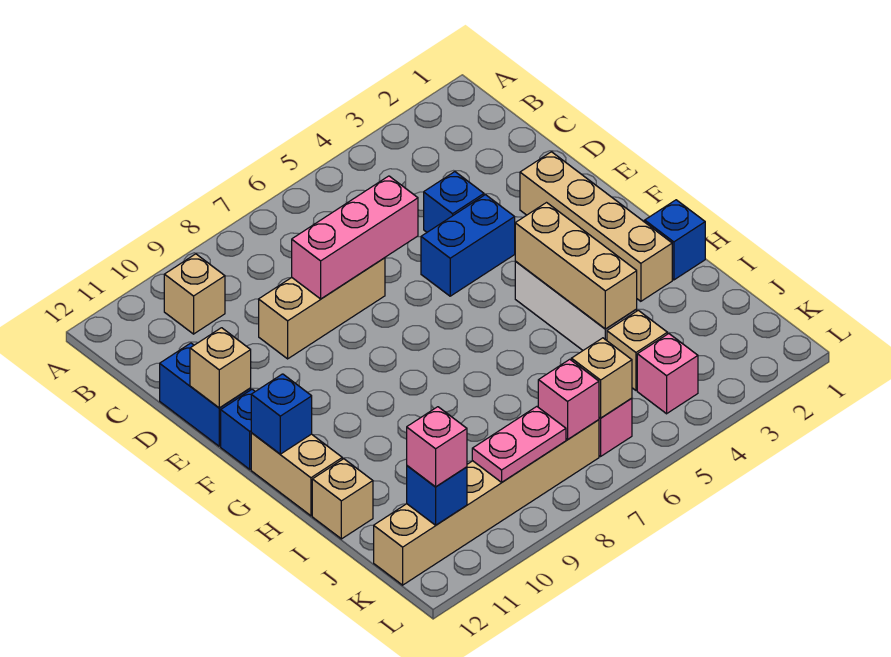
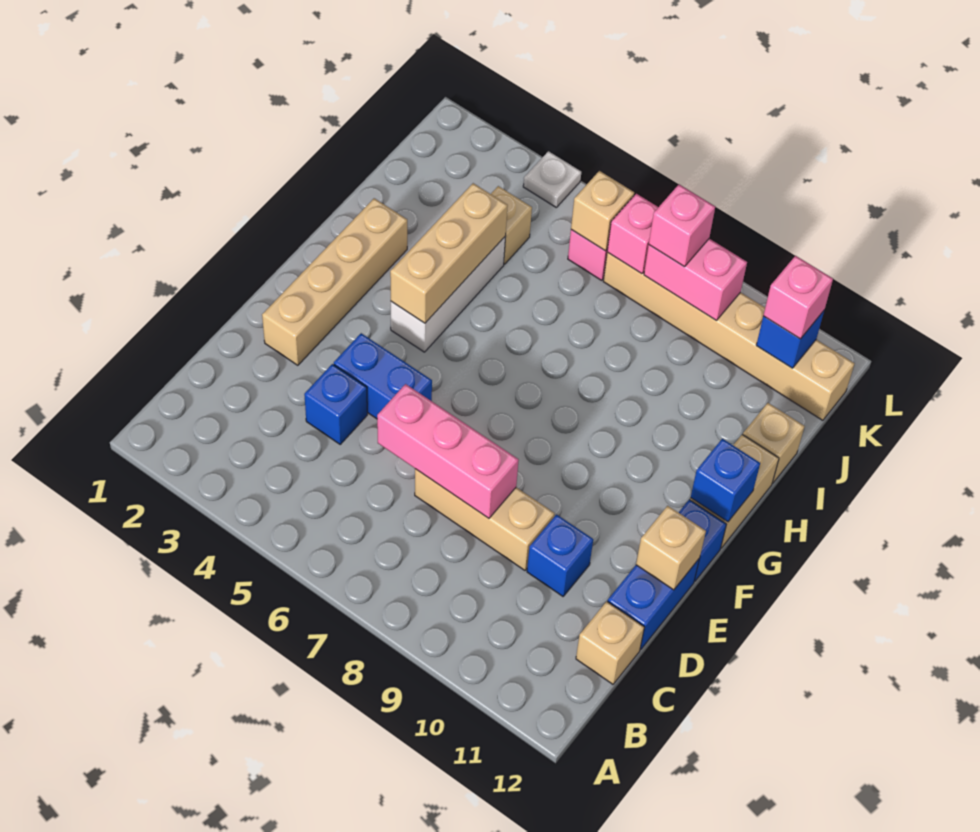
tan 1x1 brick [164,254,225,334] -> tan 1x1 brick moved to [576,601,644,684]
blue 1x1 brick [645,200,705,280] -> blue 1x1 brick moved to [527,515,593,596]
pink 1x1 brick [637,334,698,414] -> pink 1x1 brick moved to [649,185,715,267]
pink 1x2 plate [472,407,566,482] -> pink 1x2 brick [644,239,747,320]
none -> white 1x1 plate [523,151,581,207]

